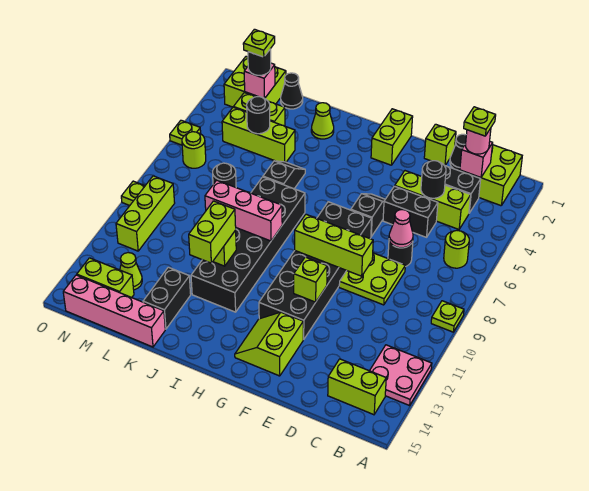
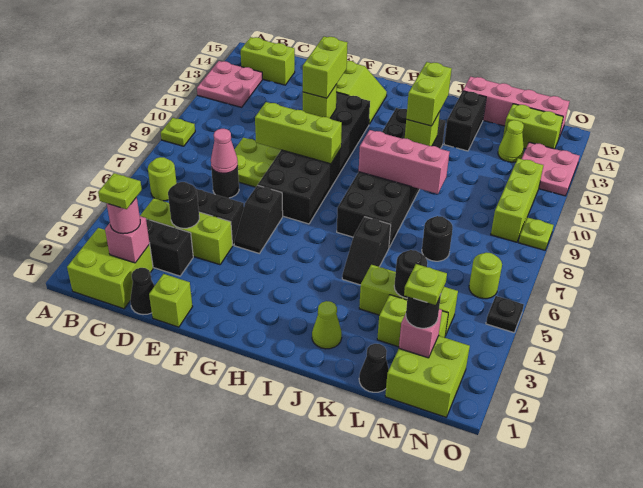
lime 1x2 brick [371,109,413,165] -> lime 1x2 brick moved to [303,37,348,98]
none -> pink 2x2 plate [522,142,579,196]
lime 1x1 plate [170,120,201,145] -> black 1x1 plate [486,296,524,333]

